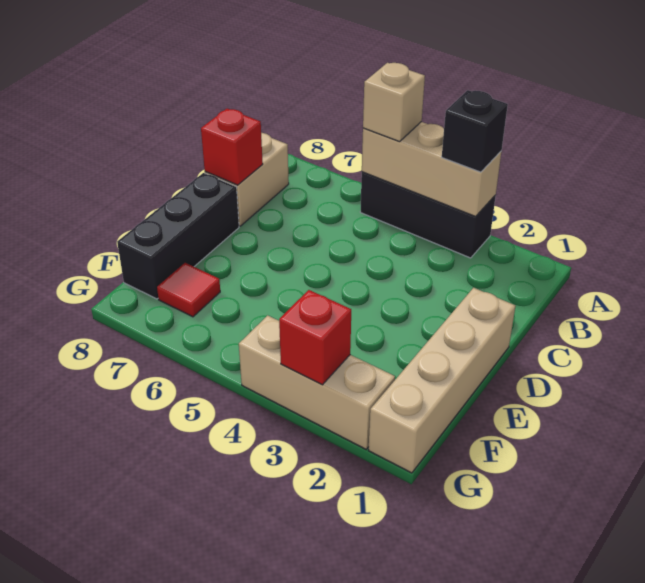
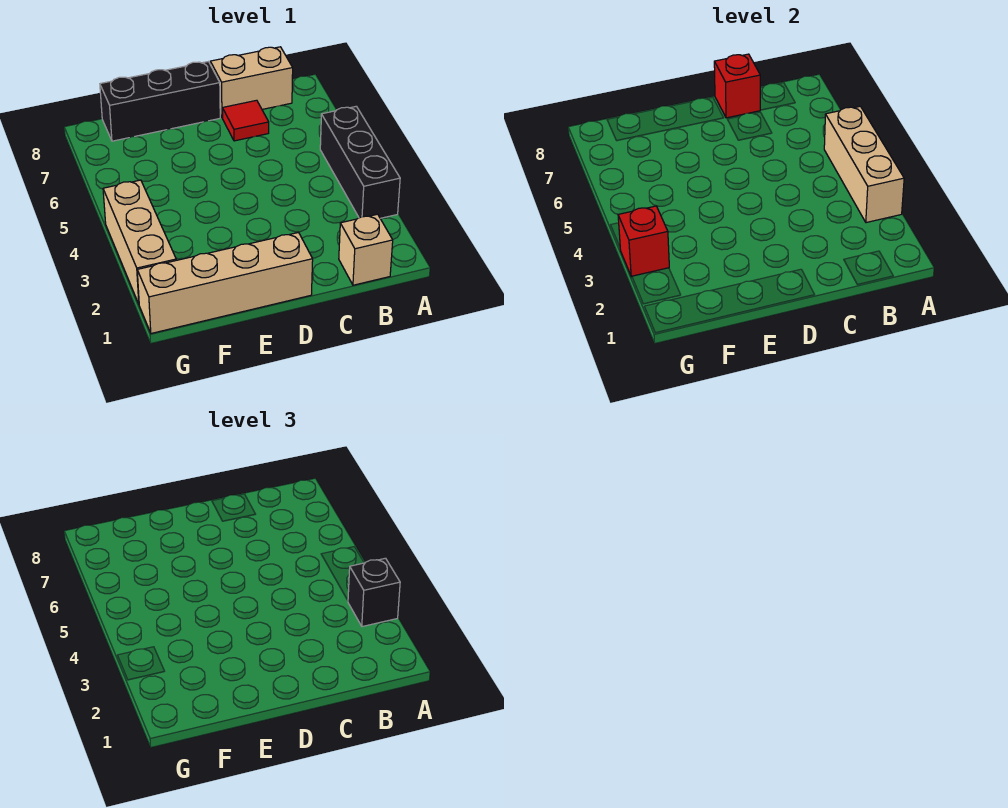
tan 1x1 brick [363,63,425,142] -> tan 1x1 brick moved to [339,214,393,285]
red 1x1 tile [157,263,220,317] -> red 1x1 tile moved to [222,100,269,141]

